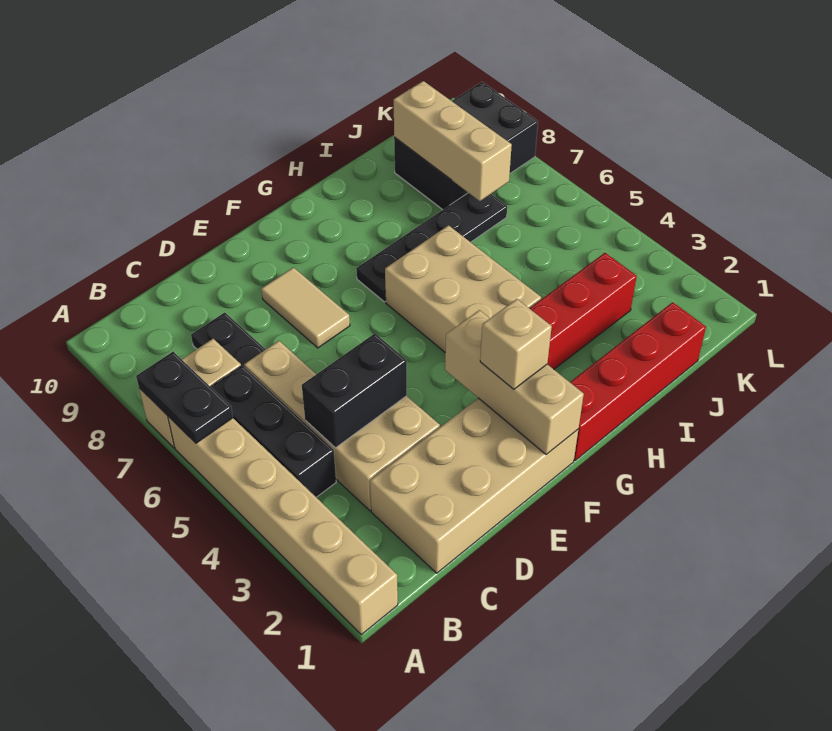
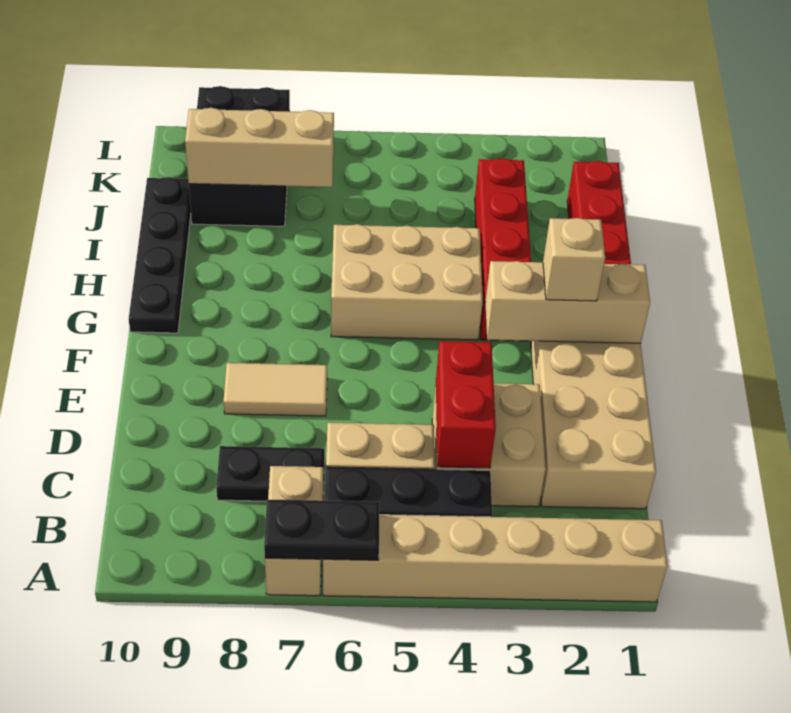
black 1x2 brick [302,334,407,448] -> red 1x2 brick [436,341,496,468]
black 1x4 plate [356,193,507,302] -> black 1x4 plate moved to [129,177,191,333]

